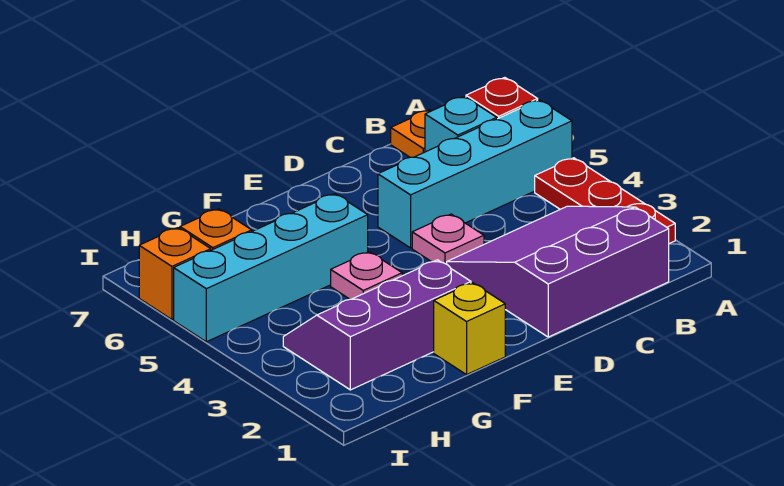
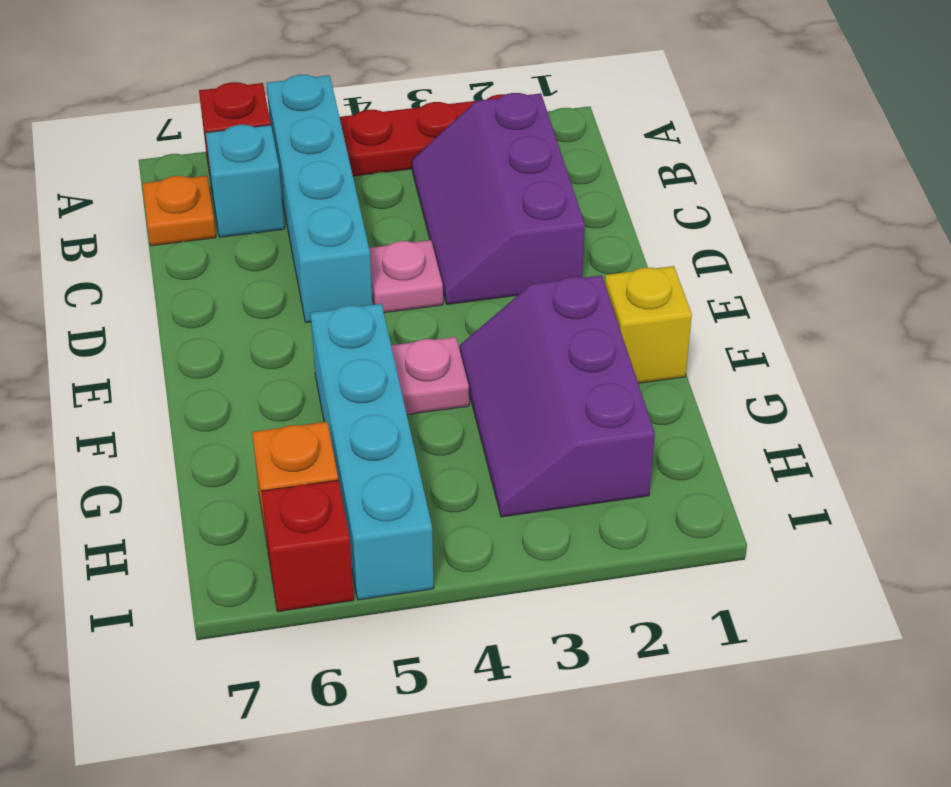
purple 3x3 slope [447,206,669,337] -> purple 2x3 slope [412,93,585,305]
orange 1x1 brick [139,228,211,319] -> red 1x1 brick [261,480,354,612]

